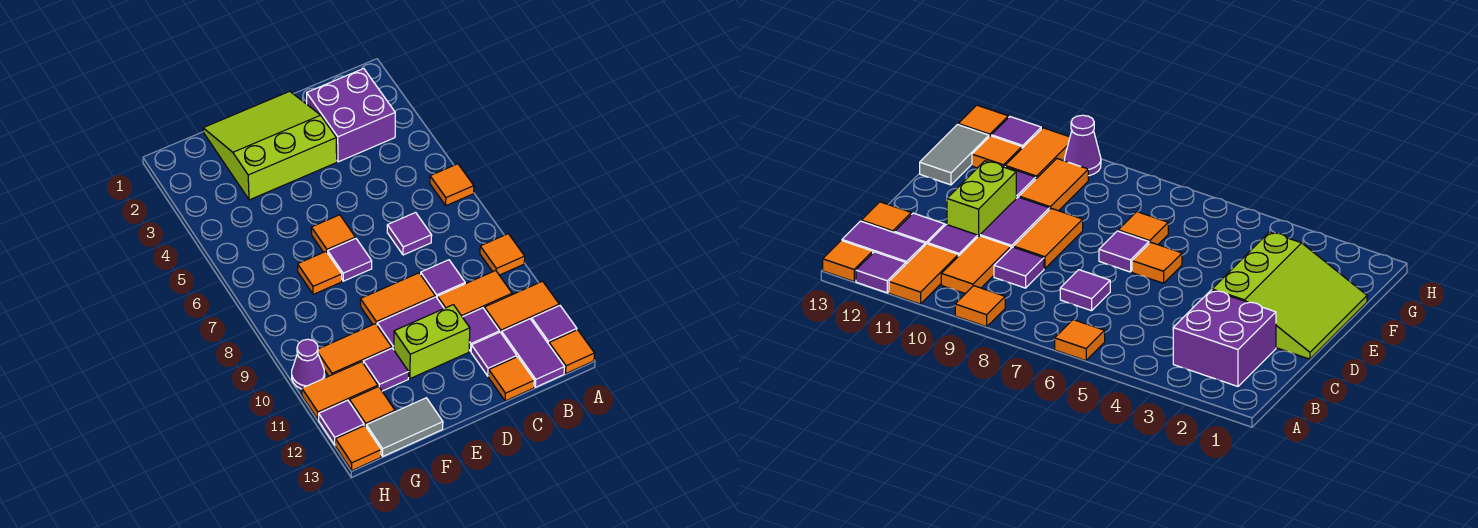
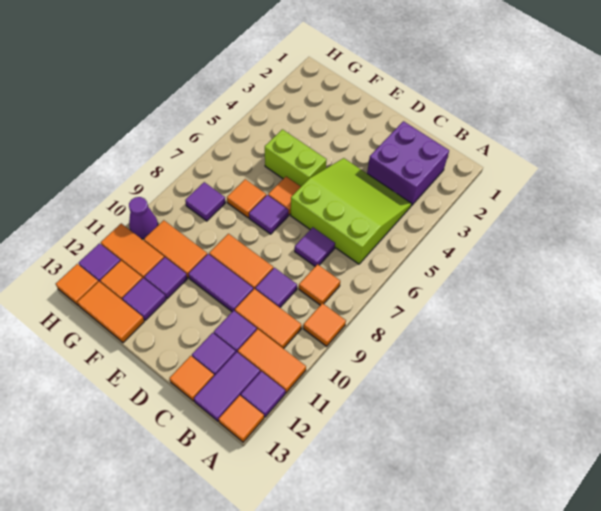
orange 1x1 tile [430,164,474,206] -> orange 1x1 tile moved to [299,264,340,305]
lime 3x3 slope [203,91,337,200] -> lime 3x3 slope moved to [291,158,411,264]
lime 1x2 brick [394,305,470,379] -> lime 1x2 brick moved to [265,129,327,186]
none -> purple 1x1 tile [122,278,166,320]
grey 1x2 tile [366,398,443,456] -> orange 1x2 tile [78,282,144,343]
none -> purple 1x1 tile [185,182,225,221]

